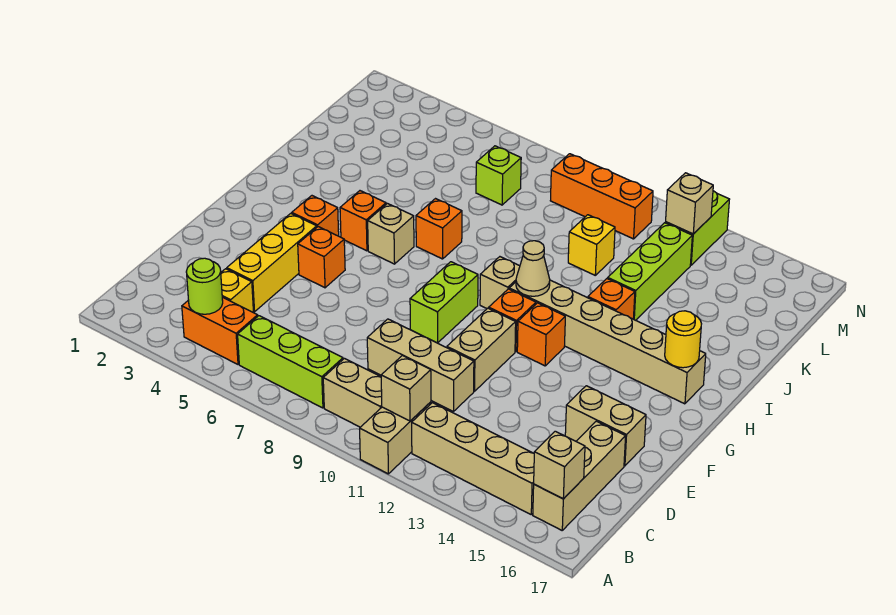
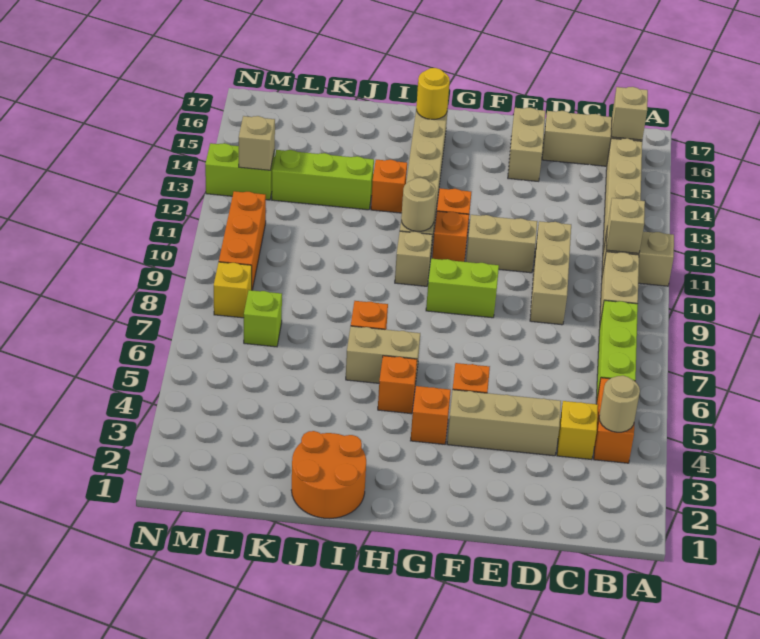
lime 1x1 round brick [186,258,223,314] -> tan 1x1 round brick [599,376,640,432]
yellow 1x3 brick [227,213,317,312] -> tan 1x3 brick [447,390,561,456]
tan 1x1 brick [368,203,414,264] -> tan 1x2 brick [346,326,420,384]
tan 1x1 cone [516,241,550,296] -> tan 1x1 round brick [401,178,436,231]
none -> orange 2x2 round brick [291,431,366,519]
yellow 1x1 brick [568,215,615,275] -> yellow 1x1 brick moved to [214,262,252,318]

